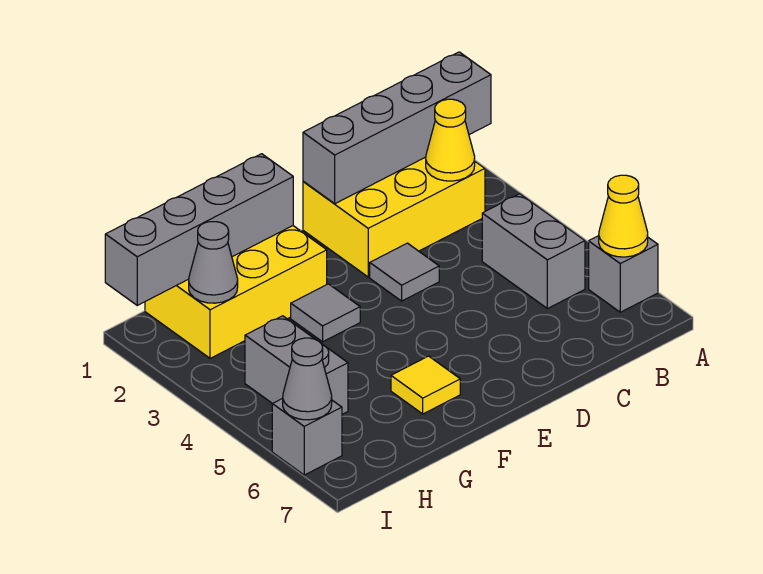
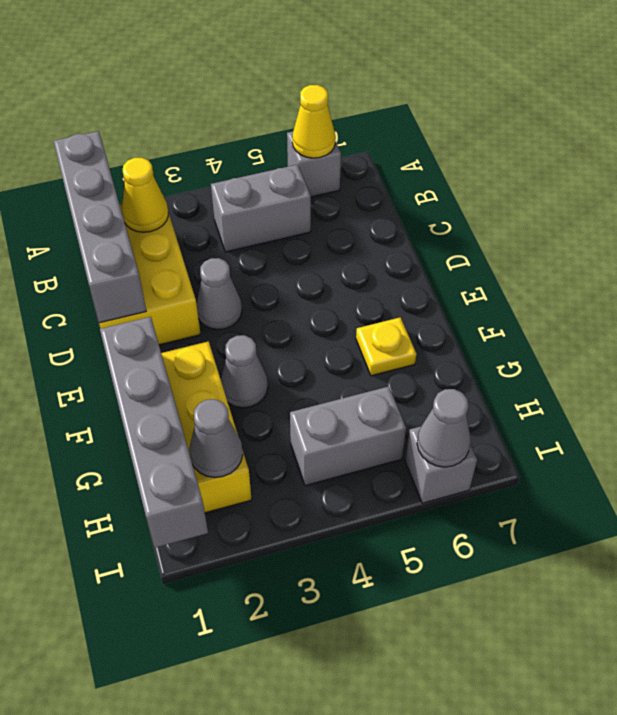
grey 1x1 tile [370,243,439,301] -> grey 1x1 cone [196,258,242,330]
grey 1x1 tile [291,284,360,342] -> grey 1x1 cone [221,335,268,408]
yellow 1x1 tile [391,356,460,414] -> yellow 1x1 plate [356,317,416,376]

